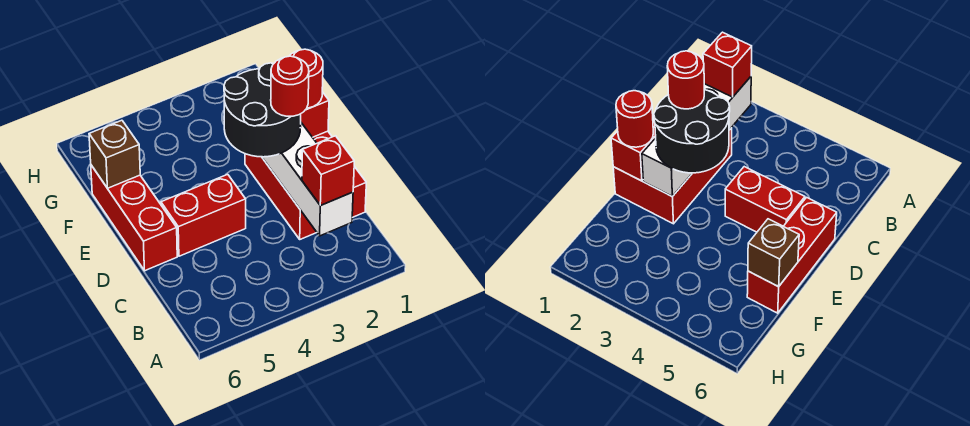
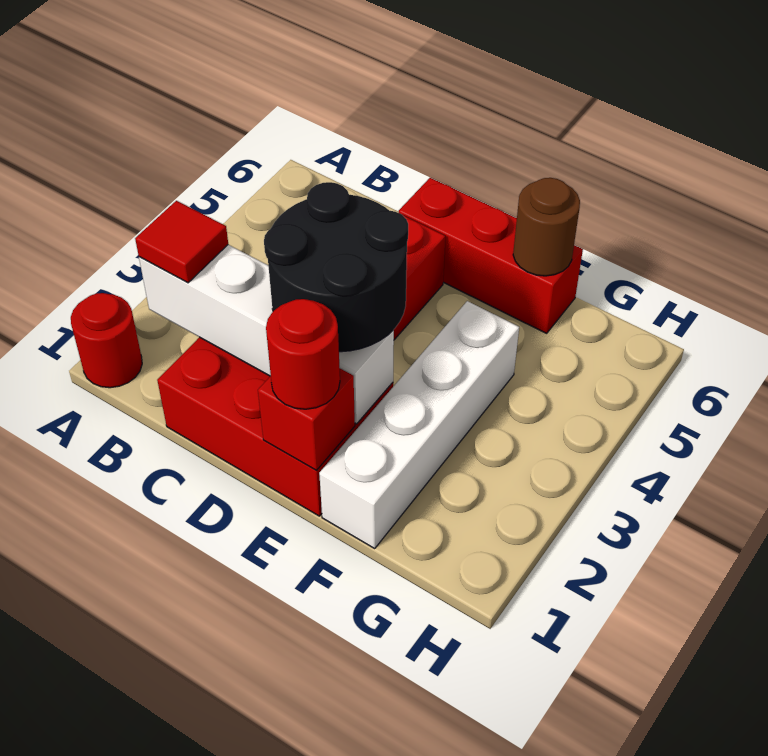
red 1x1 brick [302,136,354,206] -> red 1x1 tile [135,201,228,283]
red 1x1 round brick [271,56,309,116] -> red 1x1 round brick moved to [71,293,142,388]
none -> white 1x4 brick [319,301,519,548]
brown 1x1 brick [89,120,140,188] -> brown 1x1 round brick [513,178,580,276]

